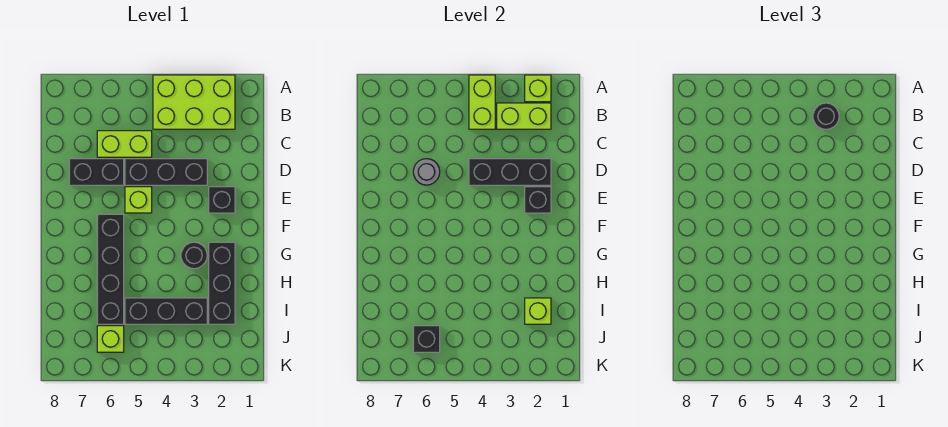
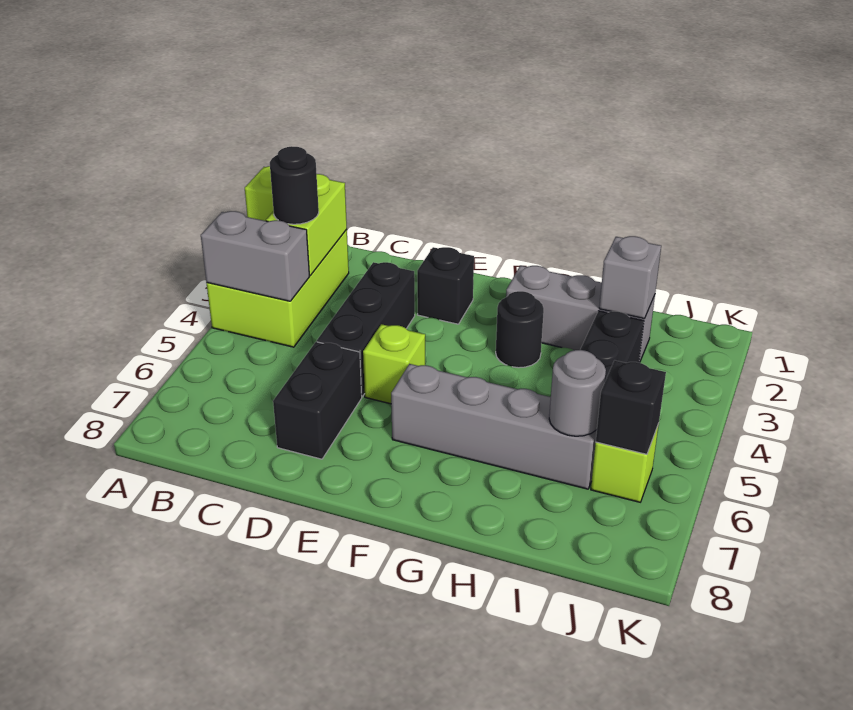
lime 1x2 brick [469,75,495,129] -> grey 1x2 brick [201,211,310,301]
lime 1x2 brick [97,131,152,157] -> none
black 1x3 brick [469,159,551,185] -> none
grey 1x1 round brick [413,159,440,185] -> grey 1x1 round brick moved to [549,350,606,436]
black 1x1 brick [525,187,551,213] -> none
black 1x4 brick [97,214,124,324] -> grey 1x4 brick [391,364,597,489]
black 1x3 brick [209,242,235,324] -> grey 1x3 brick [506,266,655,363]
lime 1x1 brick [525,298,551,324] -> grey 1x1 brick [599,236,661,319]

